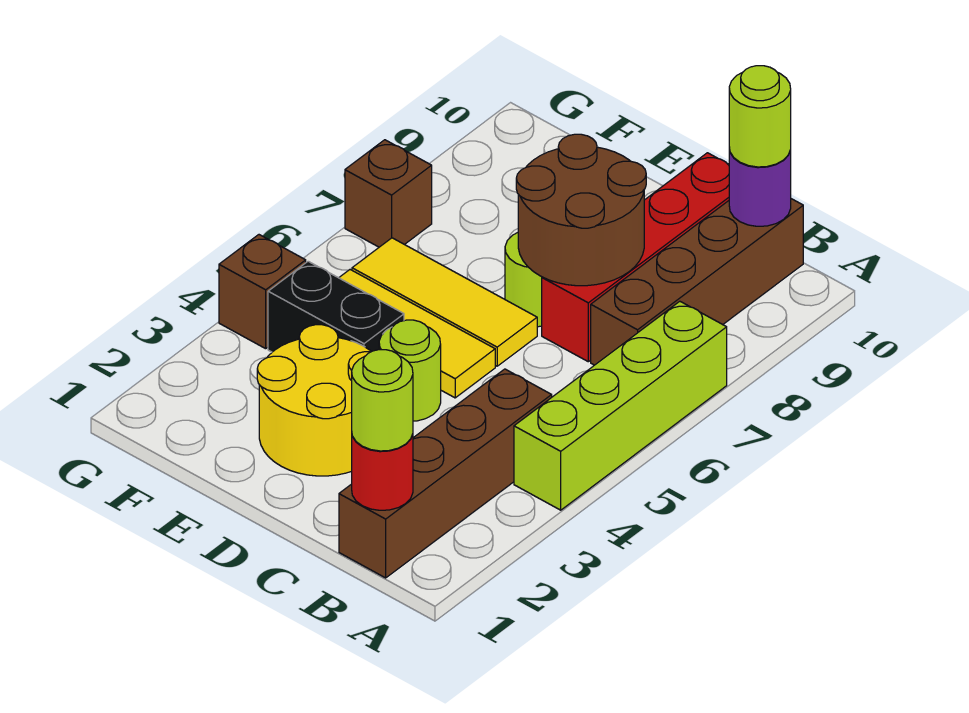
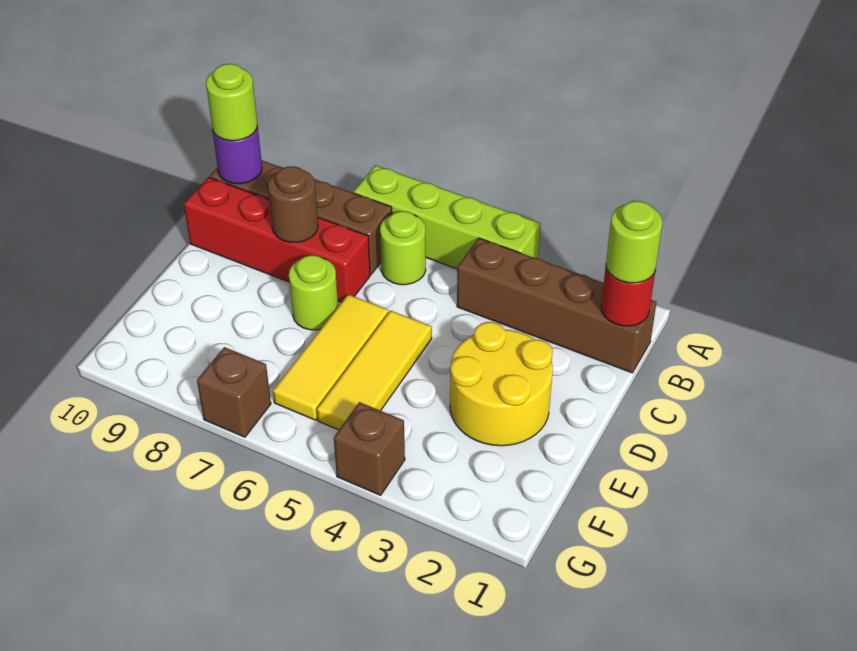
brown 2x2 round brick [516,134,646,286] -> brown 1x1 round brick [268,166,318,242]
lime 1x1 round brick [379,320,441,421] -> lime 1x1 round brick moved to [380,211,426,285]
black 1x2 brick [268,261,404,352] -> none

